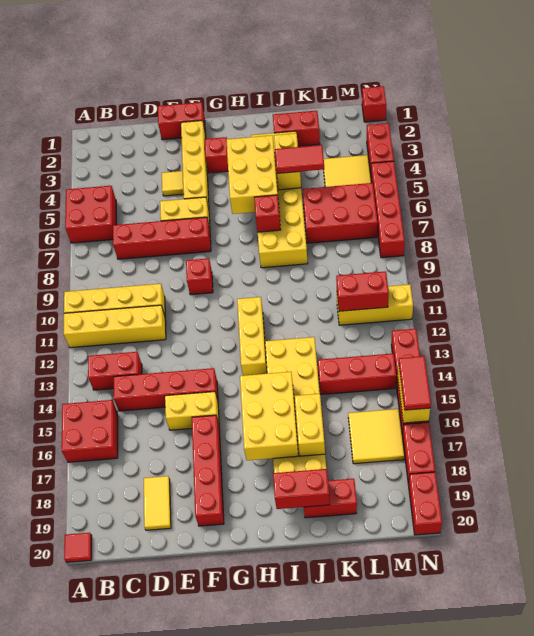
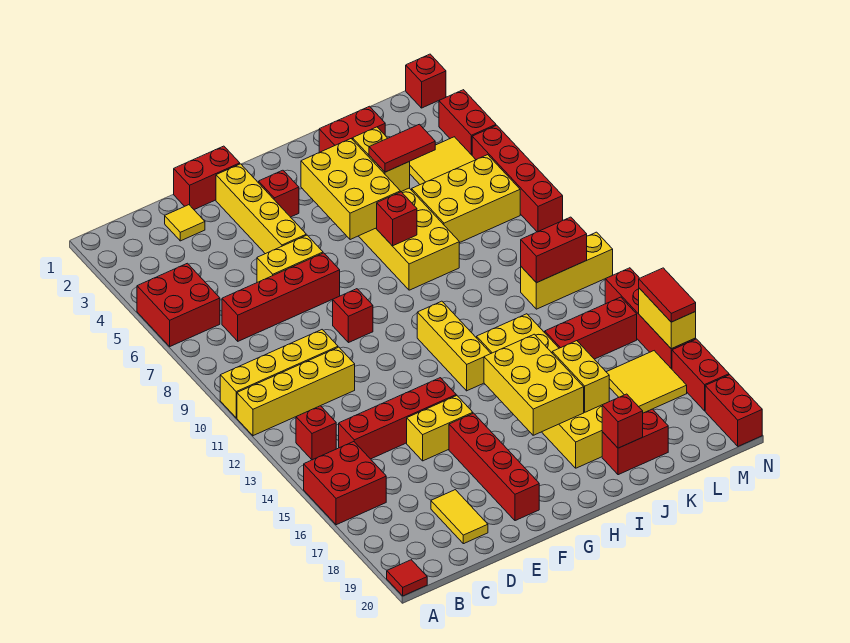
red 1x2 brick [88,352,142,390] -> red 1x1 brick [296,406,336,460]
yellow 1x1 tile [162,171,184,196] -> yellow 1x1 tile moved to [165,205,205,241]
red 1x2 brick [273,469,330,509] -> red 1x1 brick [602,394,643,448]
red 2x3 brick [302,183,378,243] -> yellow 2x3 brick [412,155,520,243]

